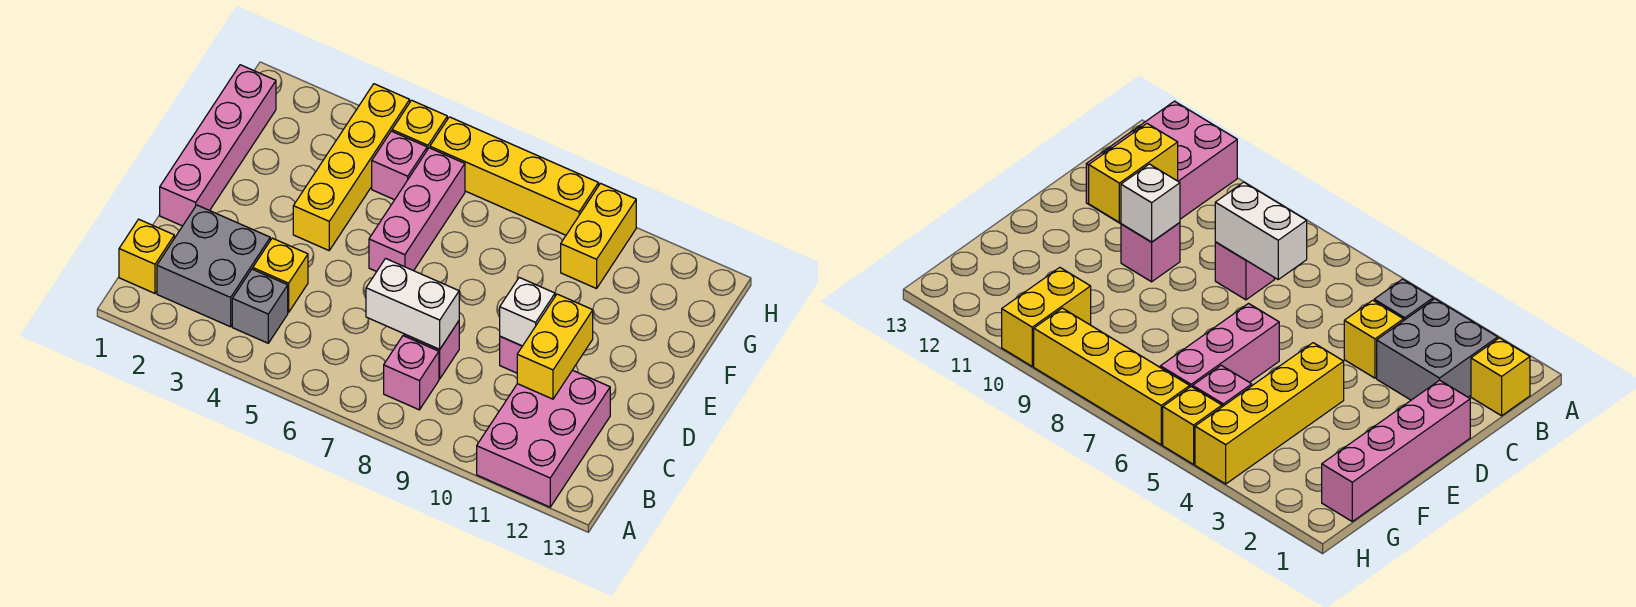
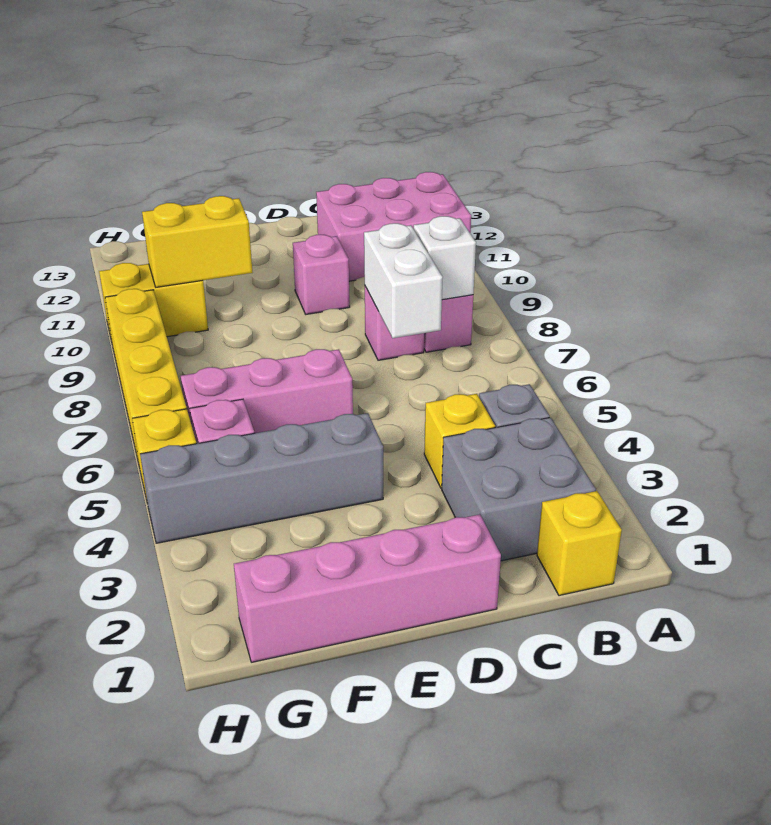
yellow 1x2 brick [517,294,593,399] -> yellow 1x2 brick moved to [142,196,252,287]
white 1x1 brick [500,277,555,346] -> white 1x1 brick moved to [413,216,476,300]
yellow 1x4 brick [293,84,410,250] -> grey 1x4 brick [140,413,383,543]

